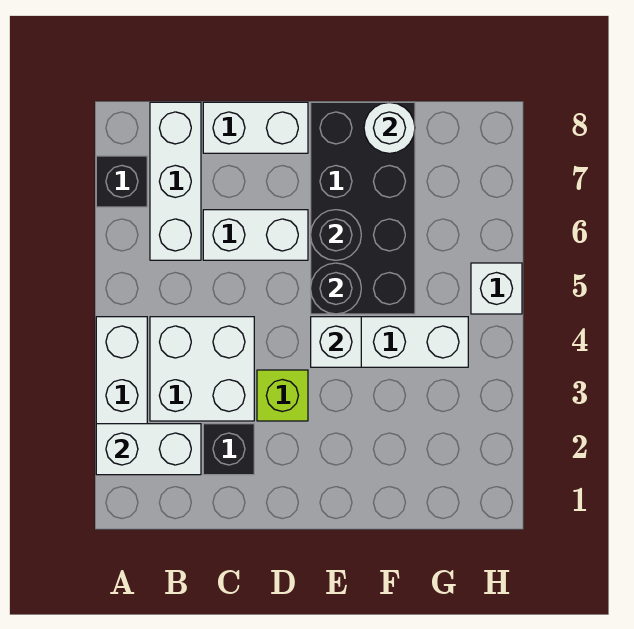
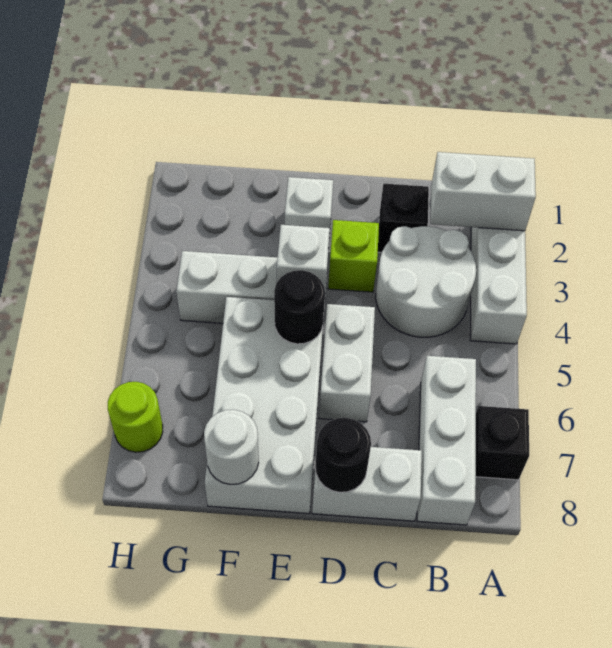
white 2x2 brick [150,317,254,421] -> white 2x2 round brick [376,226,476,337]
white 1x2 brick [203,210,308,260] -> white 1x2 brick turned to [319,304,375,422]
black 2x4 brick [311,102,415,314] -> white 2x4 brick [205,297,324,514]
black 1x1 round brick [311,210,361,260] -> black 1x1 round brick moved to [315,418,371,492]
white 1x1 brick [471,263,522,314] -> white 1x1 brick moved to [285,177,333,249]
none -> lime 1x1 round brick [108,382,163,452]

